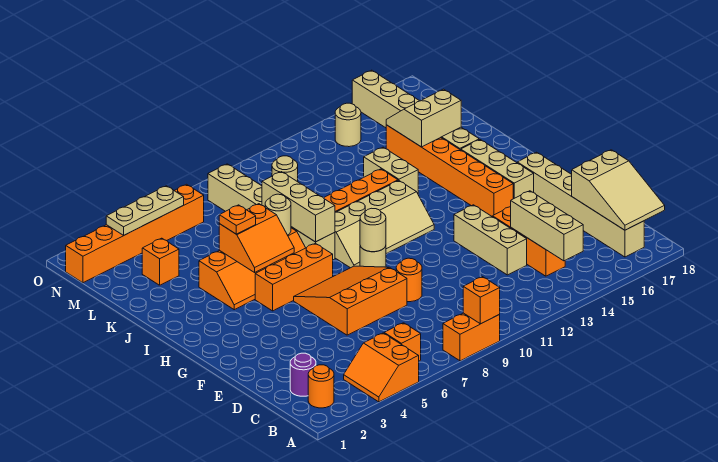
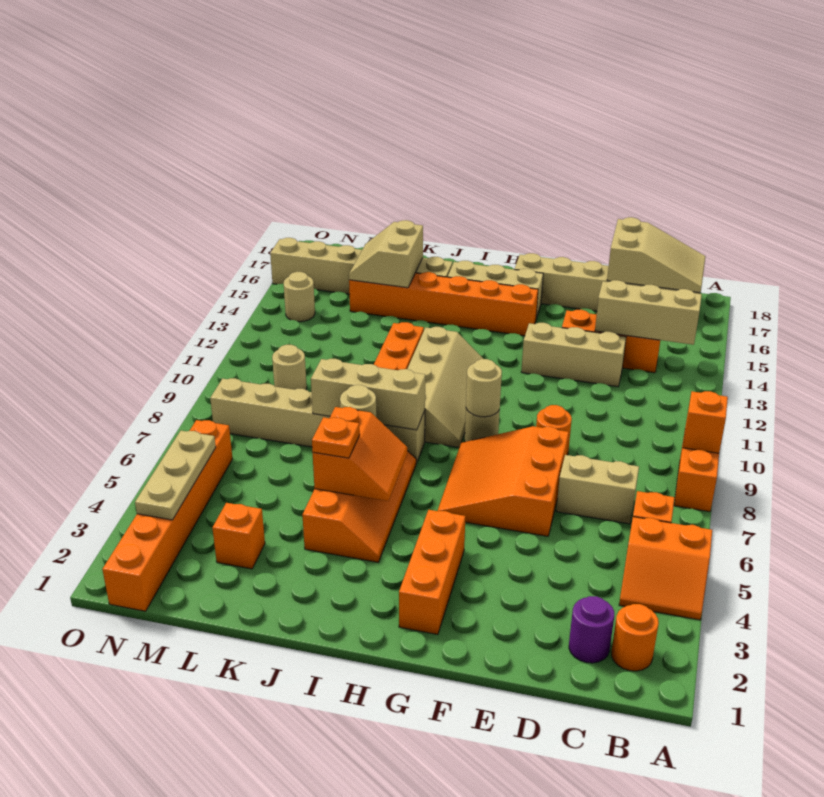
orange 1x3 brick [255,243,333,311] -> orange 1x3 brick moved to [399,510,465,634]
tan 1x2 brick [364,147,418,193] -> tan 1x2 brick moved to [556,455,639,524]

